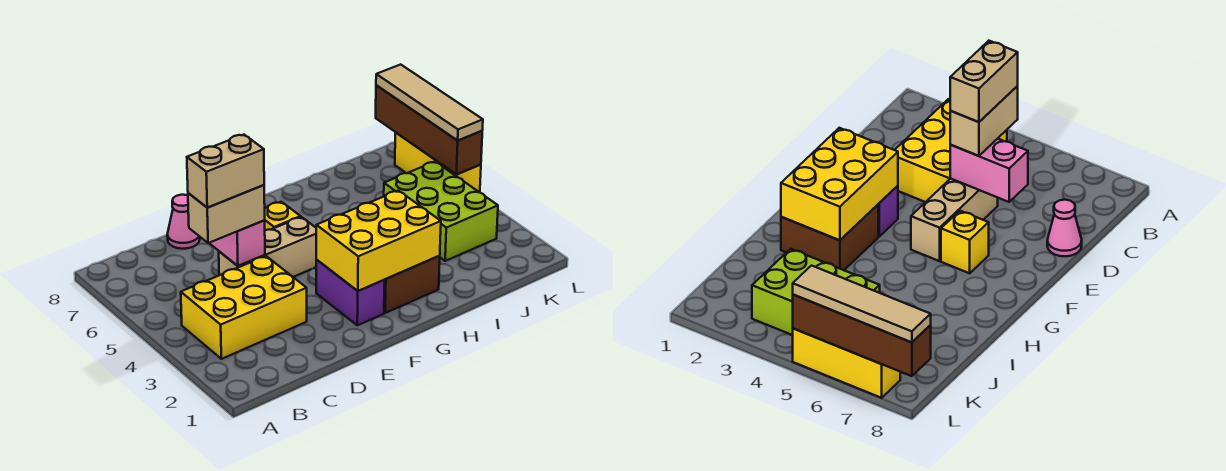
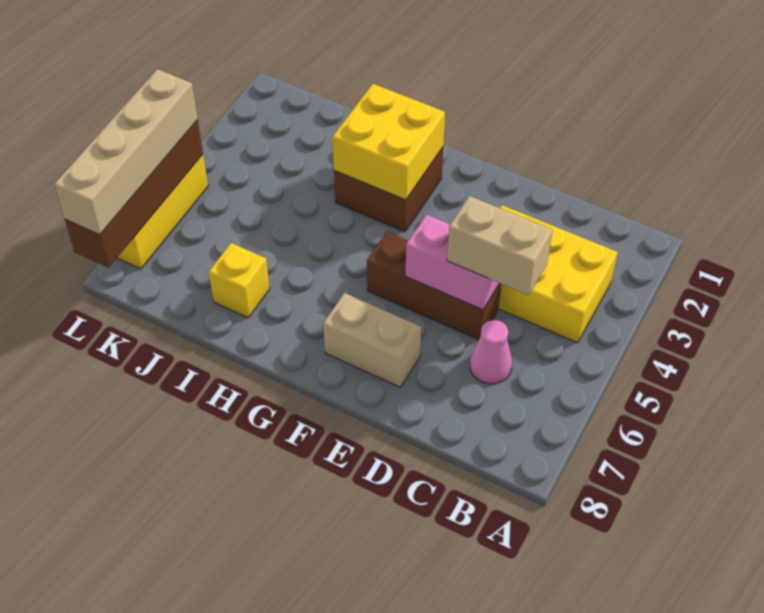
tan 1x2 brick [187,135,264,207] -> tan 1x2 brick moved to [323,293,421,387]
tan 1x3 brick [219,217,316,277] -> brown 1x3 brick [367,232,501,340]
pink 1x2 brick [210,221,265,266] -> pink 1x2 brick turned to [406,215,499,310]
pink 1x1 cone [167,195,200,249] -> pink 1x1 cone moved to [470,320,512,384]
purple 1x2 brick [316,260,385,325] -> none
yellow 2x3 brick [316,191,441,291] -> yellow 2x2 brick [333,84,445,200]
yellow 1x1 brick [264,202,301,230] -> yellow 1x1 brick moved to [209,243,270,318]
lime 2x3 brick [384,162,498,261] -> none
tan 1x4 tile [376,65,483,141] -> tan 1x4 brick [54,69,198,235]

